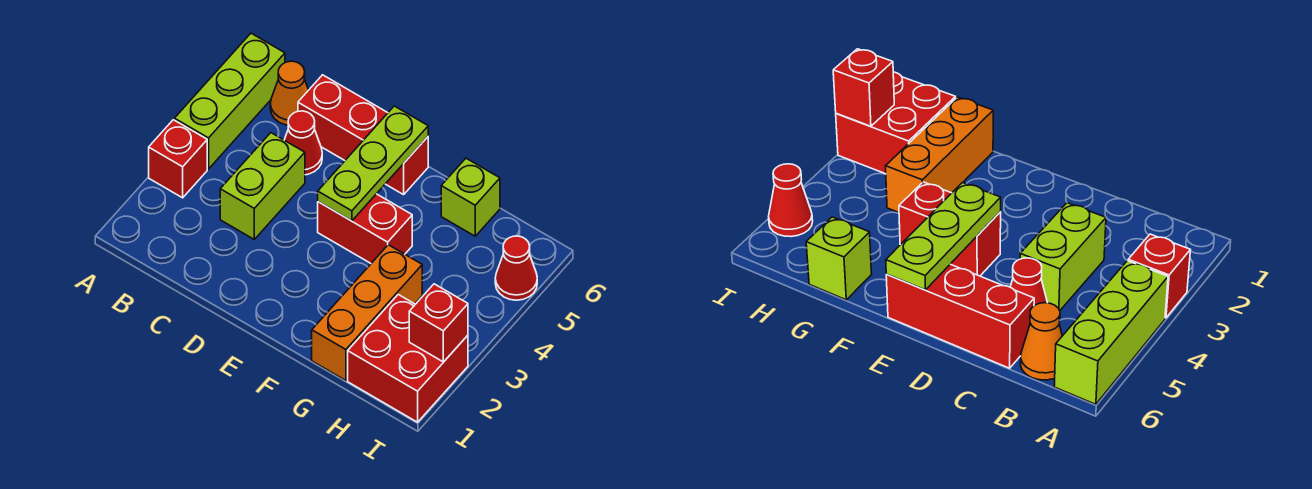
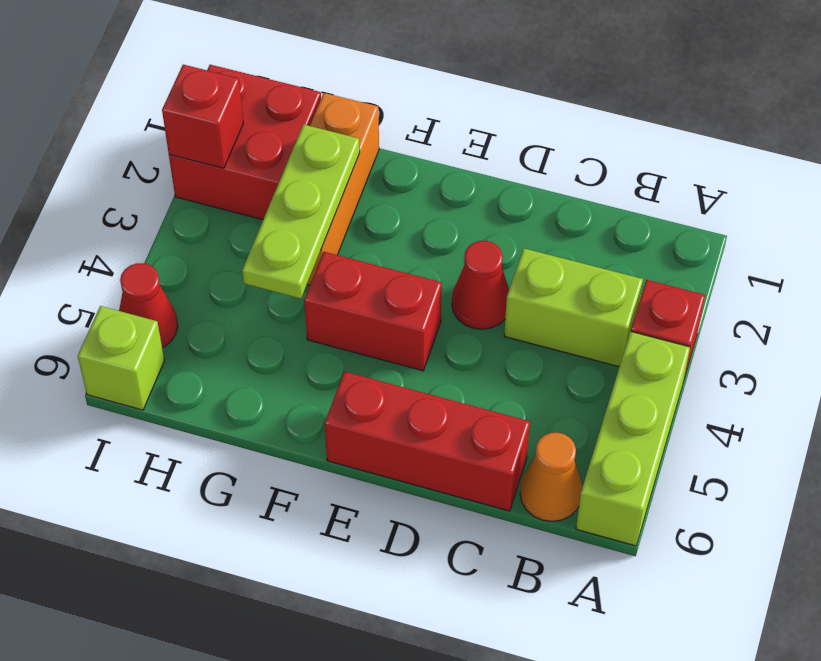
lime 1x2 brick [220,133,305,239] -> lime 1x2 brick turned to [504,248,643,367]
red 1x1 cone [284,111,322,175] -> red 1x1 cone moved to [452,241,509,329]
lime 1x3 plate [318,106,428,221] -> lime 1x3 plate moved to [242,124,360,299]
lime 1x1 brick [441,158,500,236] -> lime 1x1 brick moved to [78,306,164,410]

